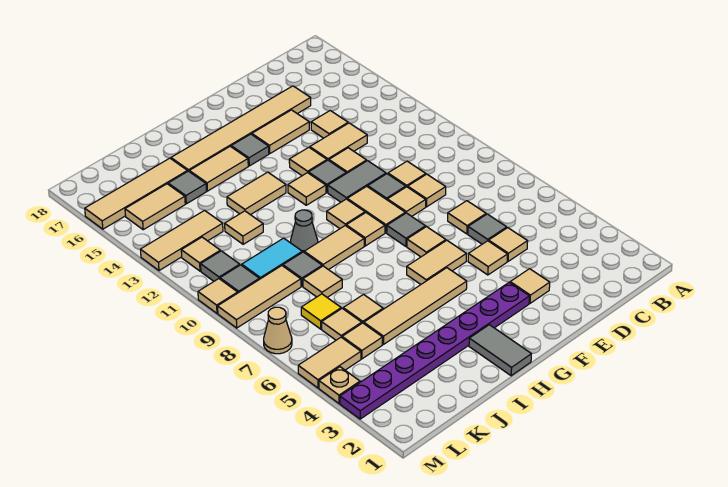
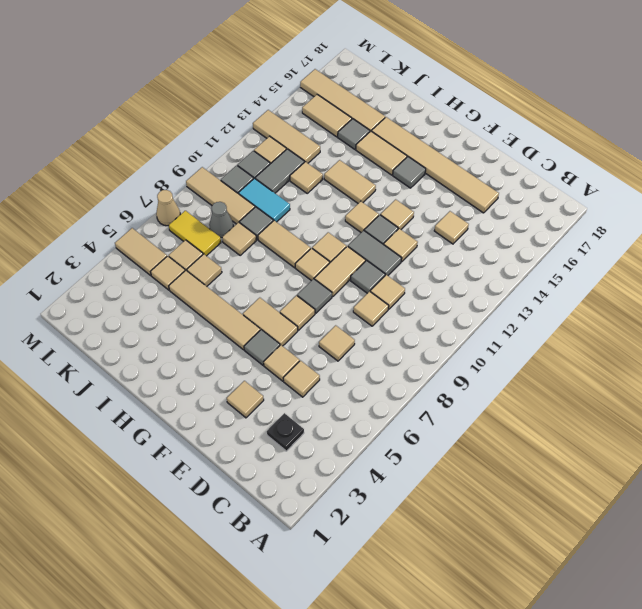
none -> black 1x1 plate [267,413,304,451]
grey 1x1 tile [468,214,507,244] -> grey 1x1 tile moved to [244,330,280,365]
tan 1x2 tile [310,123,367,160] -> none
tan 1x1 tile [387,187,426,216] -> none
tan 1x2 tile [252,110,309,154] -> none
purple 1x8 plate [340,282,529,419] -> none
grey 1x2 tile [469,325,531,376] -> grey 1x2 tile moved to [255,149,304,193]
grey 1x1 cone [291,210,318,252] -> grey 1x1 cone moved to [209,202,233,238]
yellow 1x1 tile [301,294,341,329] -> yellow 1x2 tile [169,211,221,256]
tan 1x1 plate [319,367,360,403] -> none
tan 1x1 tile [198,279,238,313] -> none

